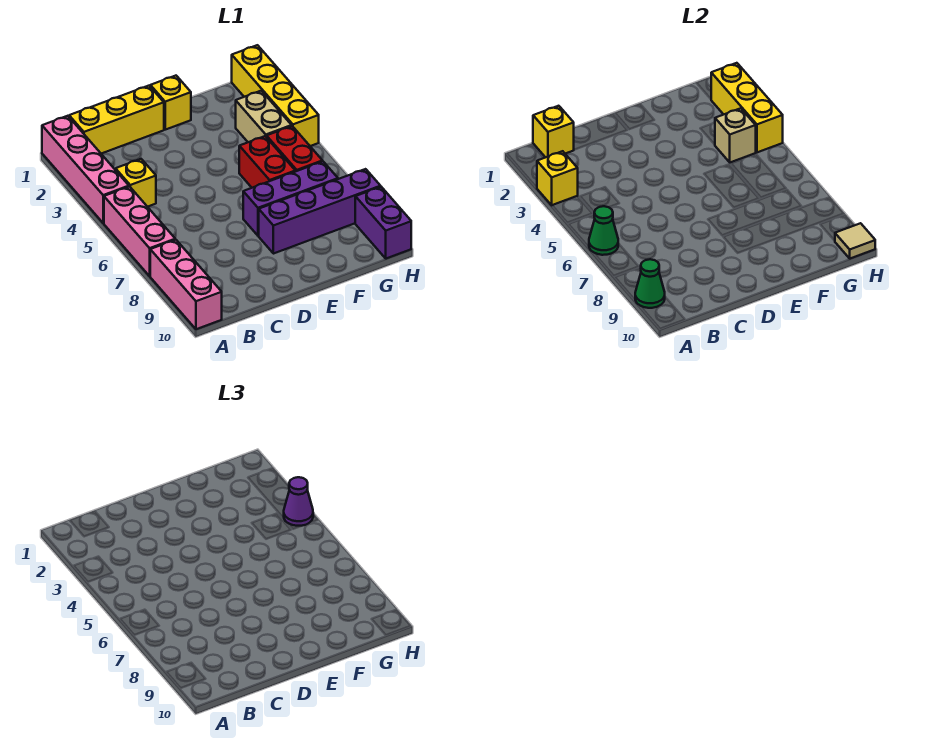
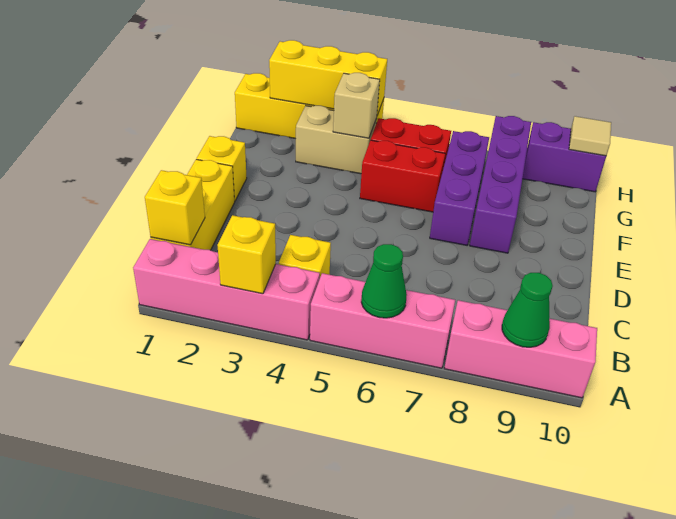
purple 1x1 cone [284,477,313,526] -> none

